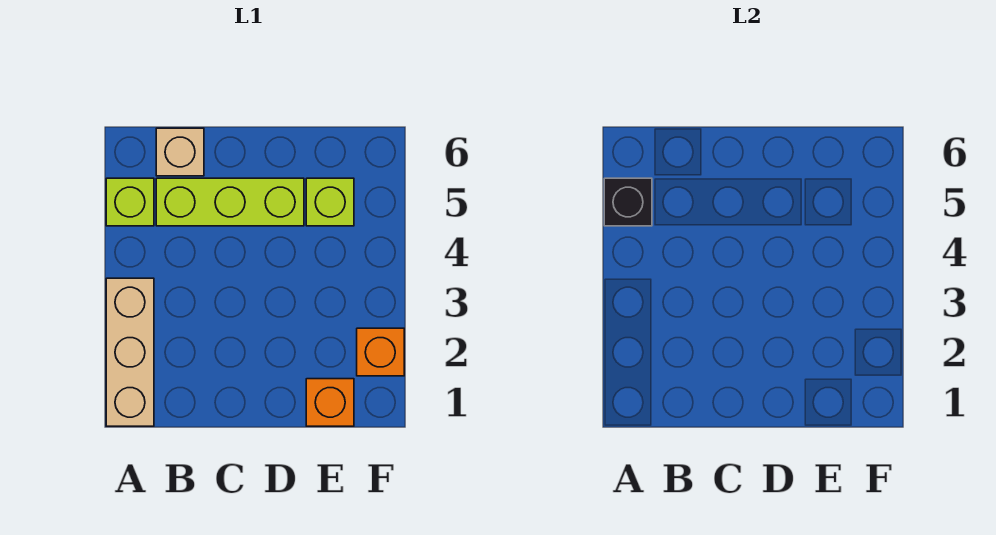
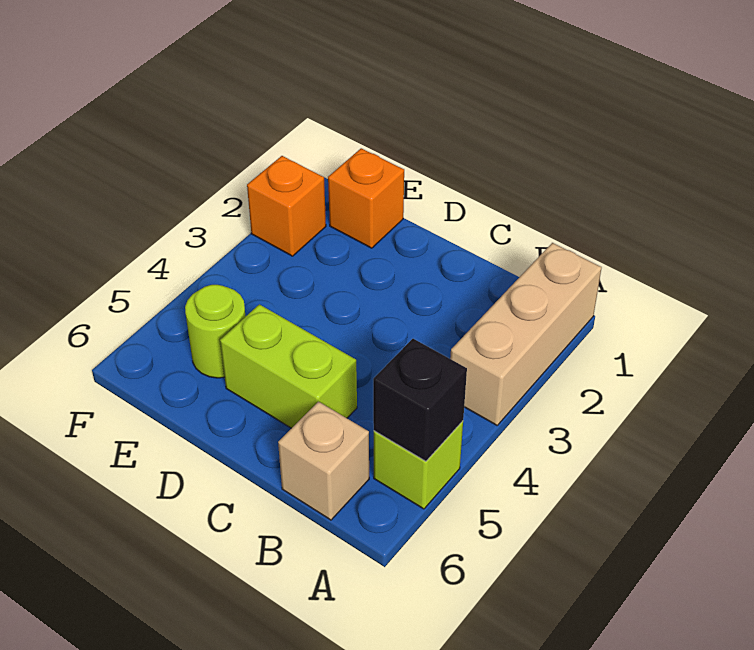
lime 1x3 brick [156,178,304,226] -> lime 1x2 brick [220,304,357,428]
lime 1x1 brick [306,178,354,226] -> lime 1x1 round brick [185,285,246,378]

